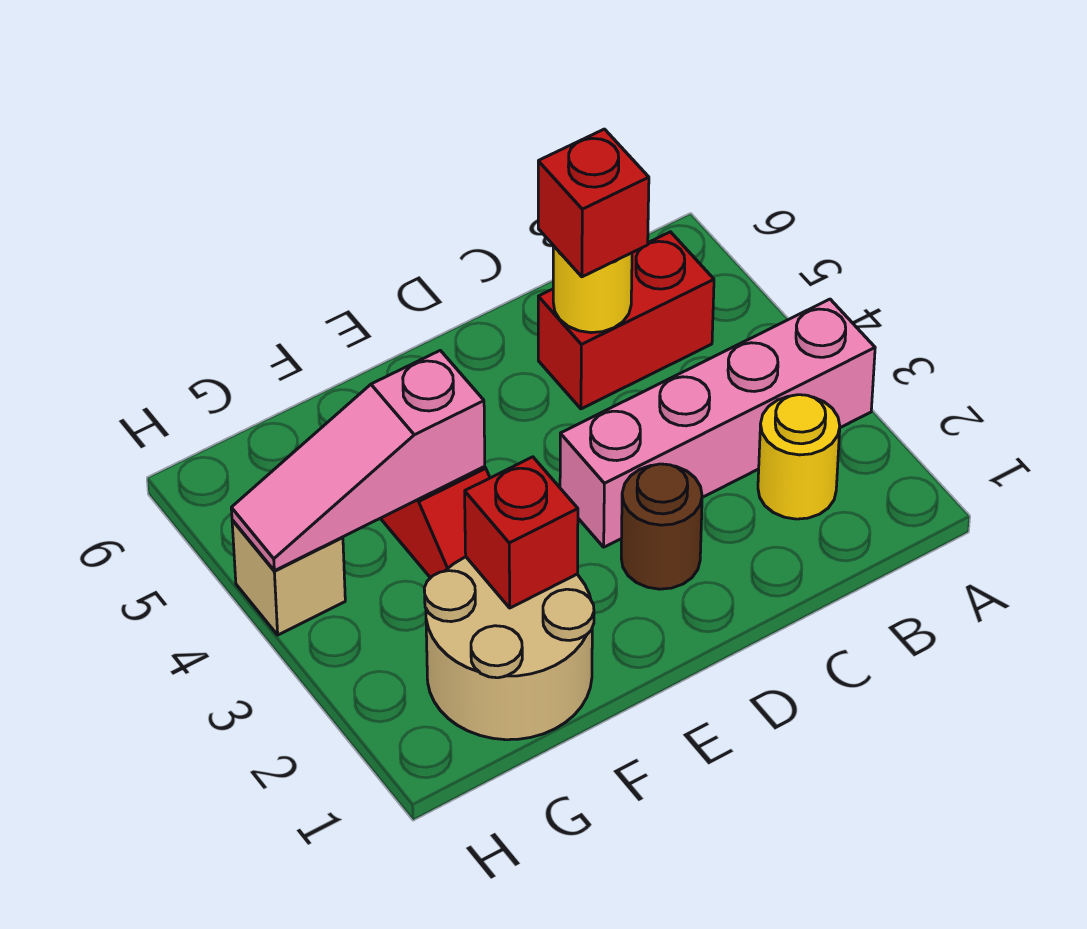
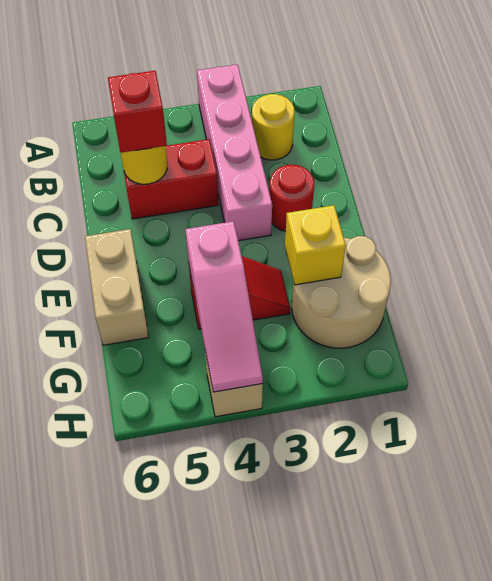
red 1x2 brick [538,232,714,409] -> red 1x2 brick turned to [124,139,218,219]
brown 1x1 round brick [621,464,702,589] -> red 1x1 round brick [269,165,314,231]
none -> tan 1x2 brick [85,229,149,345]
red 1x1 brick [465,457,578,608] -> yellow 1x1 brick [285,205,346,285]

